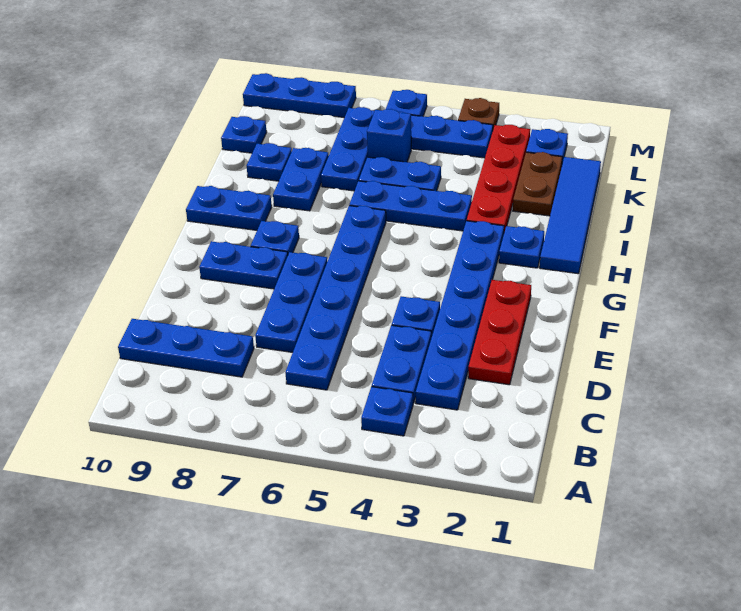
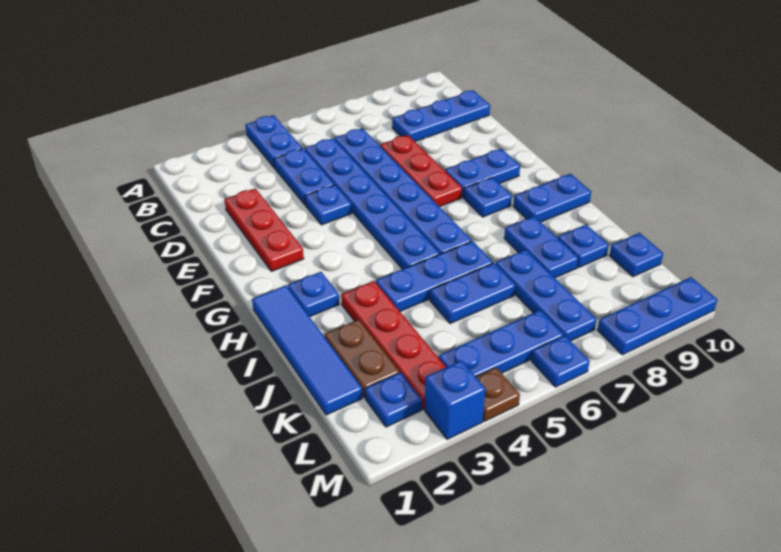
blue 1x1 plate [361,387,413,436] -> blue 1x2 plate [245,115,302,168]
blue 1x6 plate [416,221,504,410] -> blue 1x6 plate moved to [305,138,440,269]
blue 1x3 plate [255,252,327,352] -> red 1x3 plate [380,135,462,207]
blue 1x1 brick [367,109,411,162] -> blue 1x1 brick moved to [425,361,485,439]

